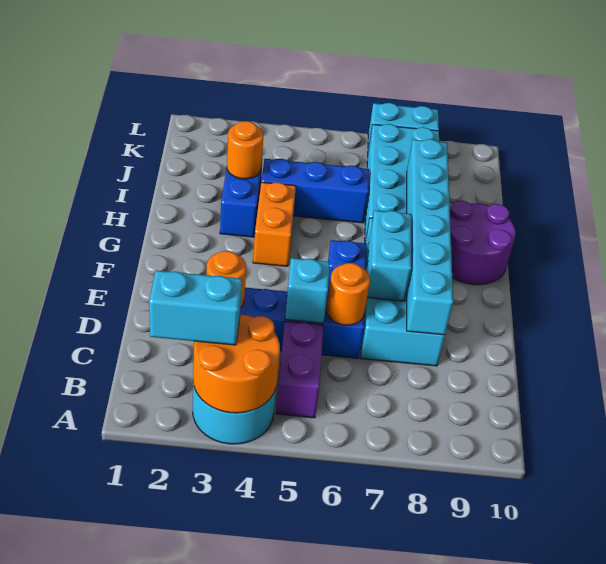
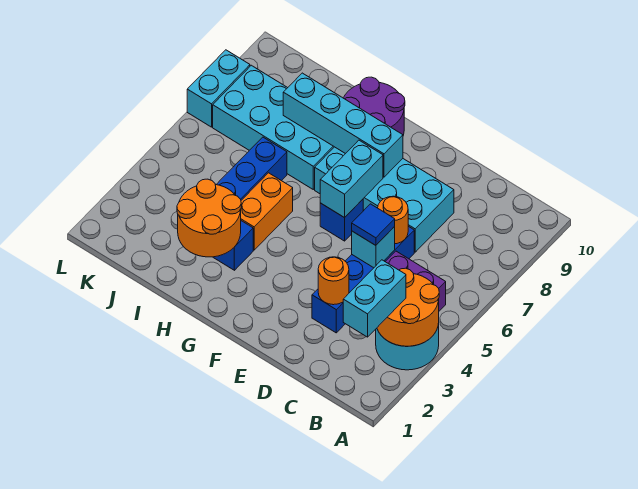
none -> blue 1x1 tile [352,204,395,245]
cyan 1x6 brick [407,139,453,335] -> cyan 1x4 brick [283,73,403,177]
cyan 1x2 brick [367,210,411,301] -> cyan 1x2 brick turned to [320,140,383,218]
orange 1x2 brick [253,182,296,266] -> orange 1x2 brick turned to [241,173,293,250]
orange 1x1 round brick [227,121,263,179] -> orange 2x2 round brick [177,179,241,257]

